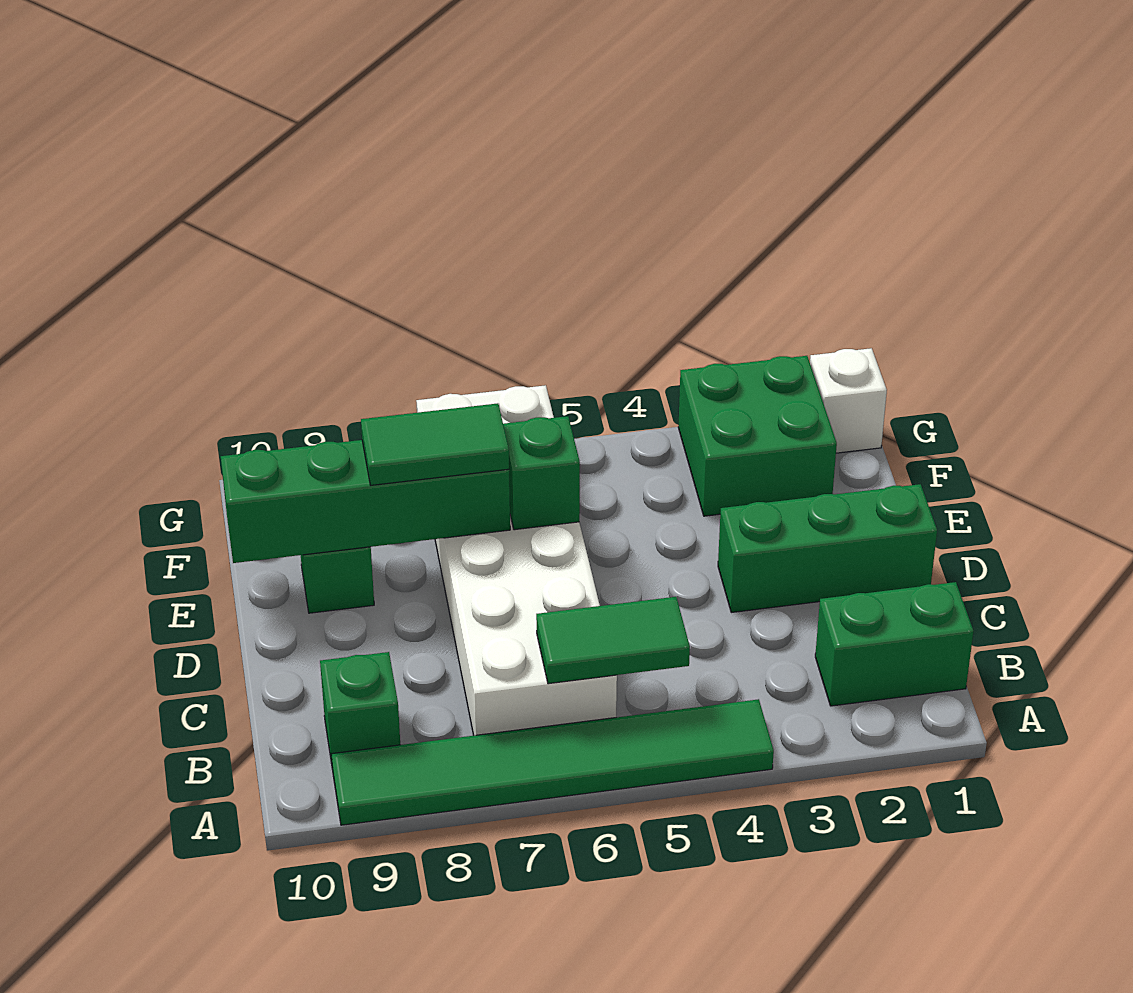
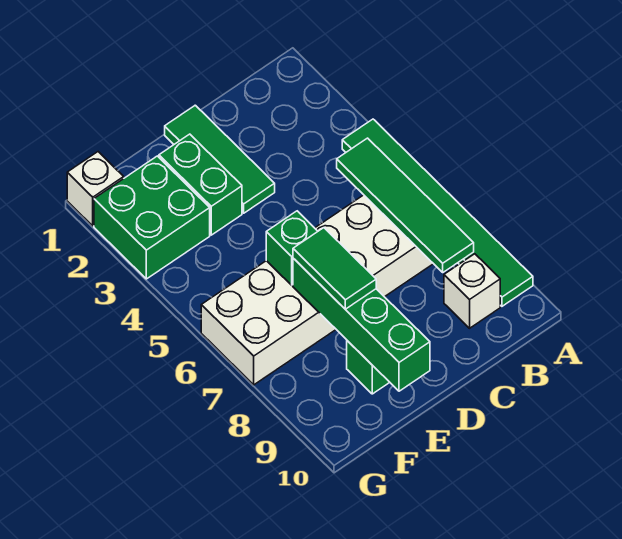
green 1x2 brick [815,582,974,706] -> green 1x2 brick moved to [159,134,242,235]
green 1x2 tile [536,597,690,684] -> green 1x4 tile [337,138,474,272]
green 1x1 brick [320,652,400,769] -> white 1x1 brick [444,254,500,328]
green 1x3 brick [718,484,937,612] -> green 1x3 tile [165,105,275,213]

